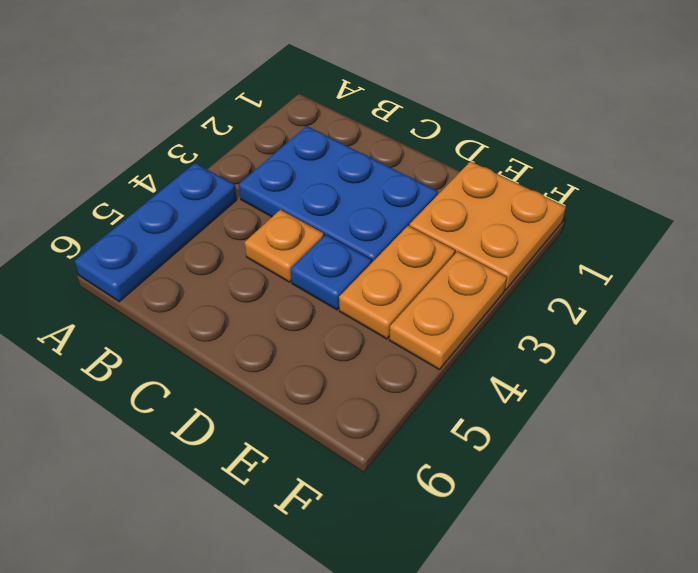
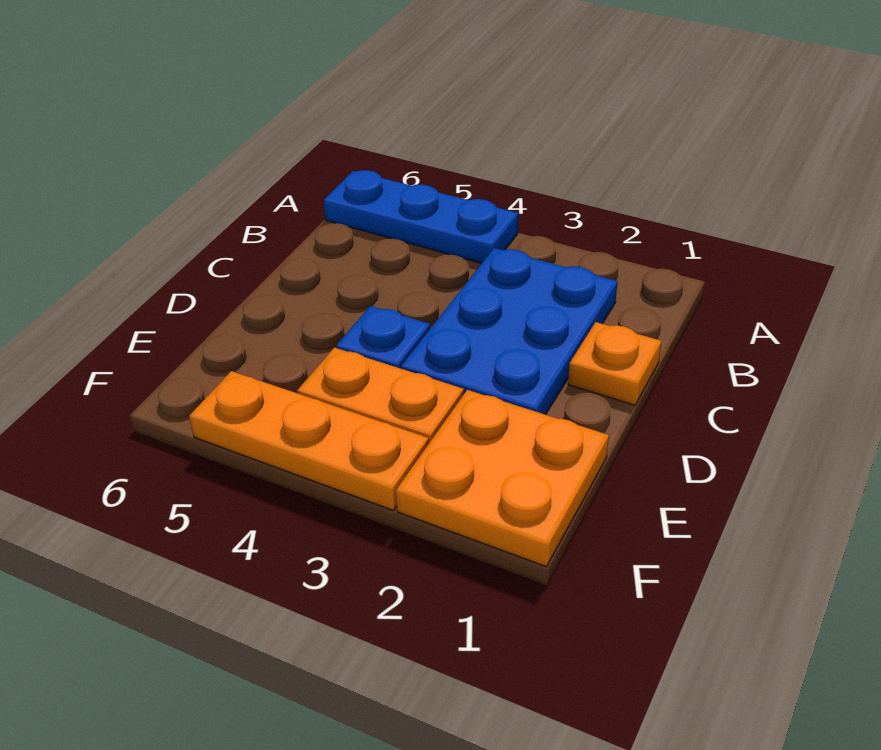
orange 1x1 plate [245,210,324,282] -> orange 1x1 plate moved to [568,322,662,405]
orange 1x2 plate [389,251,507,369] -> orange 1x3 plate [189,371,429,510]

